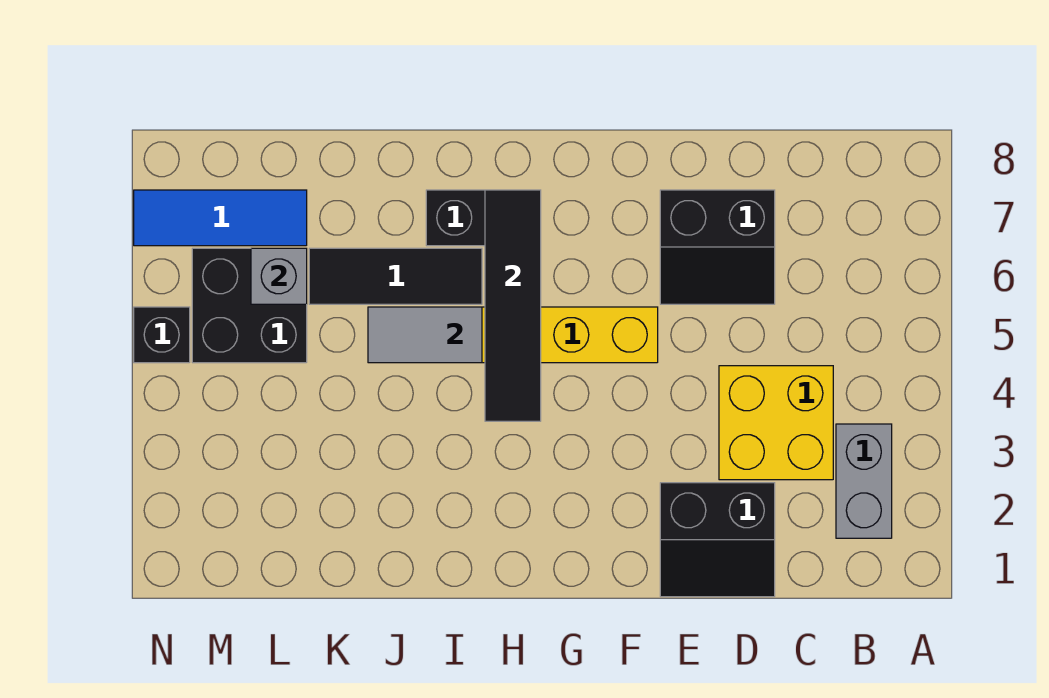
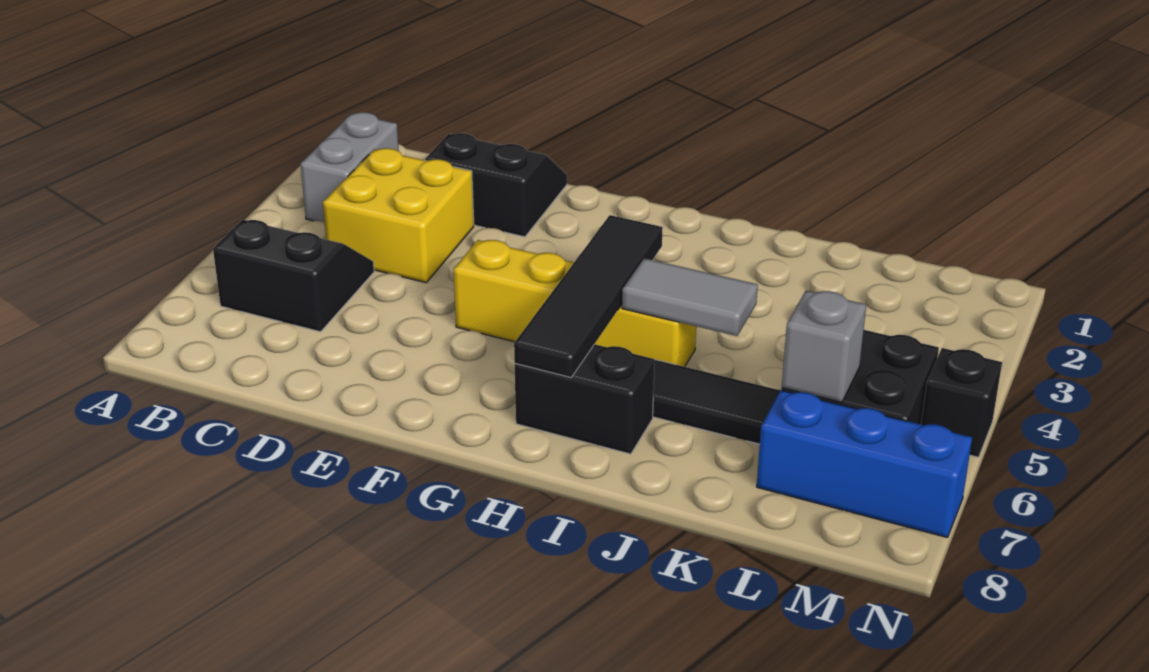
black 2x2 slope [660,190,775,304] -> black 2x2 slope moved to [213,220,374,332]
blue 1x3 tile [134,190,307,246] -> blue 1x3 brick [757,390,972,538]

